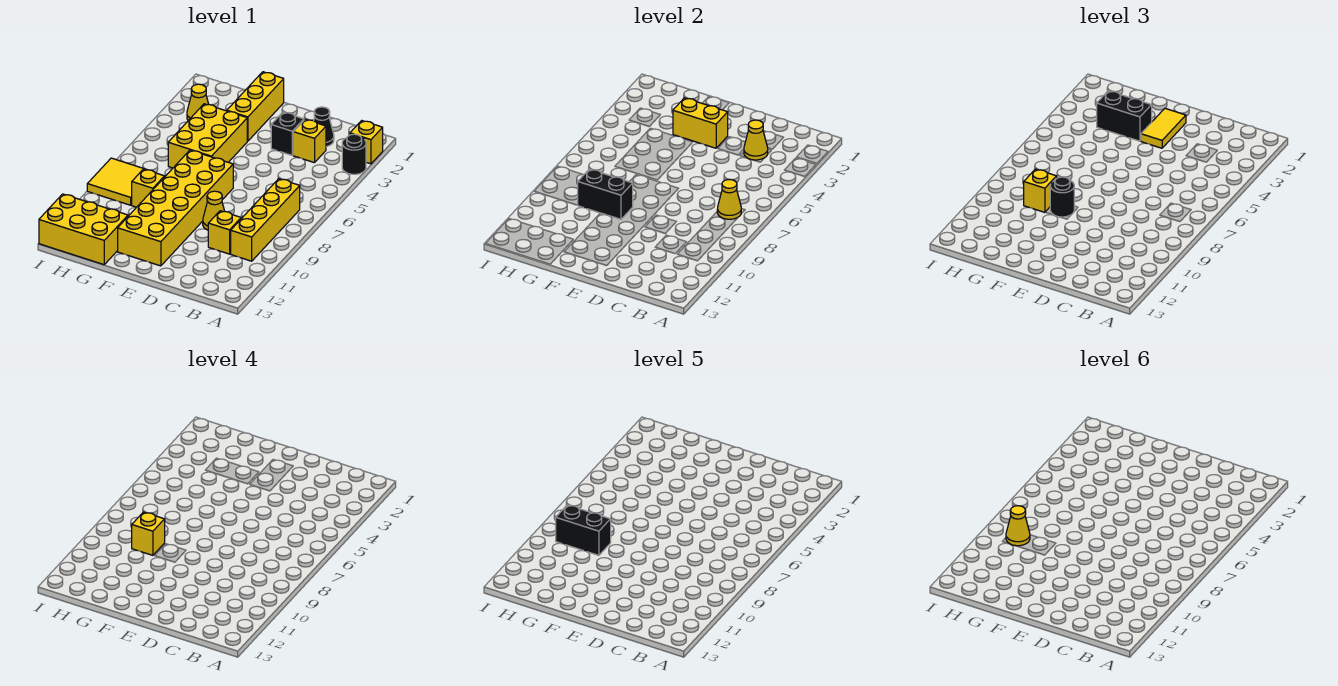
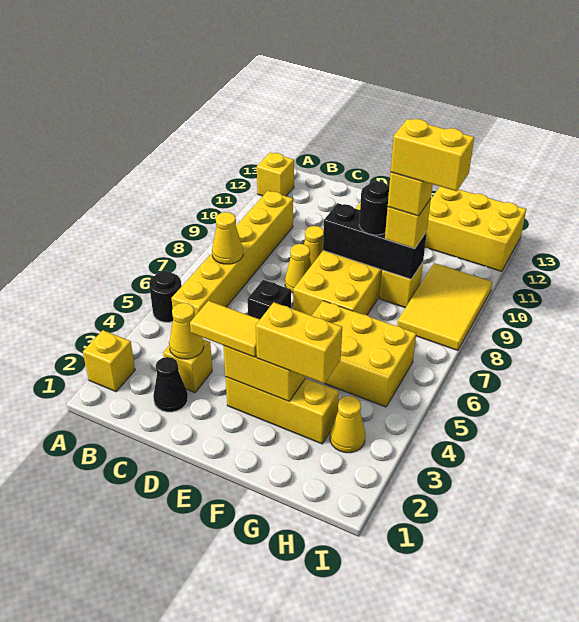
black 1x1 round brick [342,134,366,174] -> black 1x1 round brick moved to [149,271,182,322]
yellow 1x4 brick [231,179,300,261] -> yellow 1x6 brick [172,191,293,316]
yellow 1x1 brick [208,211,241,254] -> yellow 1x1 brick moved to [257,153,294,196]
black 1x1 brick [271,112,304,155] -> black 1x1 brick moved to [247,280,291,319]
yellow 1x2 tile [1141,108,1186,148] -> yellow 1x2 tile turned to [190,301,260,357]
yellow 1x3 brick [227,72,284,141] -> yellow 1x3 brick turned to [226,377,339,444]
black 1x2 brick [1097,91,1152,141] -> yellow 1x2 brick [256,302,342,384]
yellow 2x3 brick [168,104,247,168] -> yellow 2x3 brick turned to [312,301,416,407]
black 1x2 brick [578,169,633,219] -> black 1x3 brick [323,203,427,279]
black 1x2 brick [556,505,611,555] -> yellow 1x2 brick [391,119,474,191]
yellow 2x2 tile [87,158,147,205] -> yellow 2x3 tile [397,263,493,351]
yellow 1x1 cone [1006,506,1030,546] -> yellow 1x1 cone moved to [285,244,311,293]

